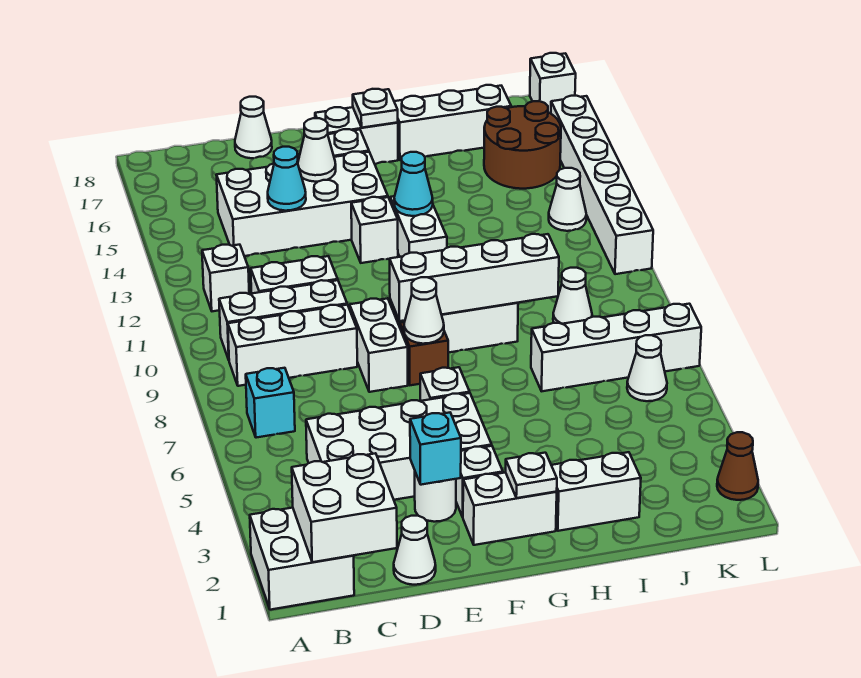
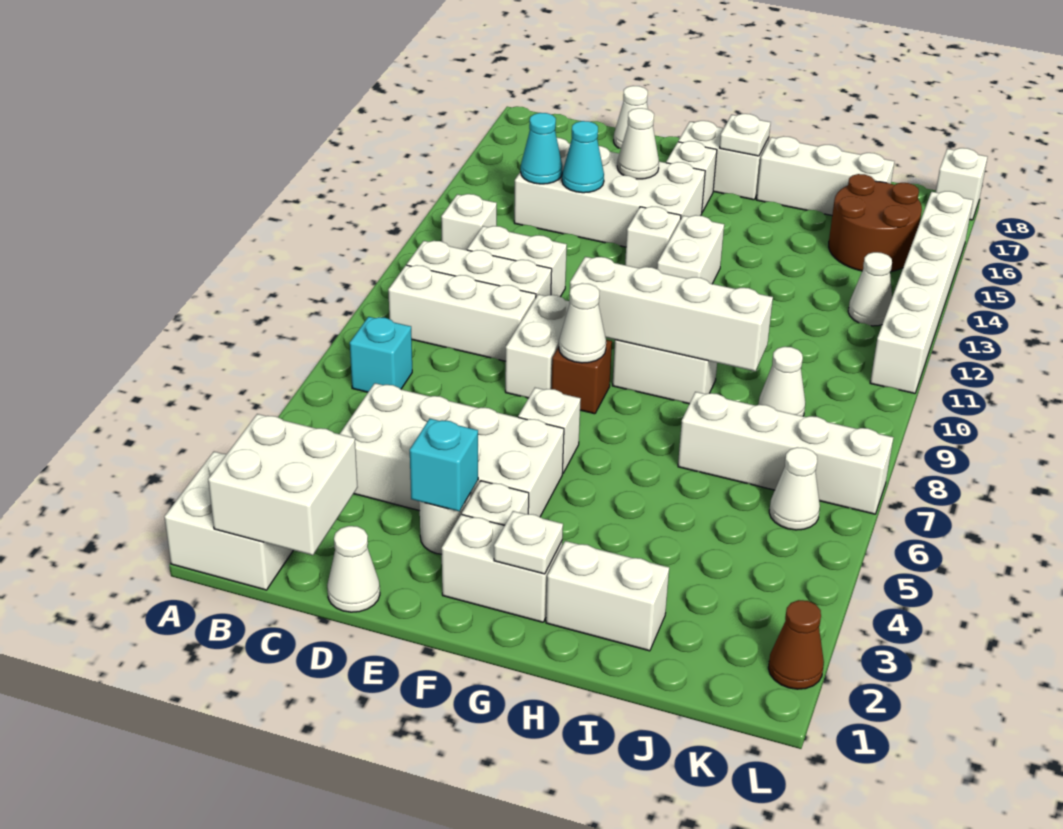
cyan 1x1 cone [394,152,433,216] -> cyan 1x1 cone moved to [521,113,562,184]

